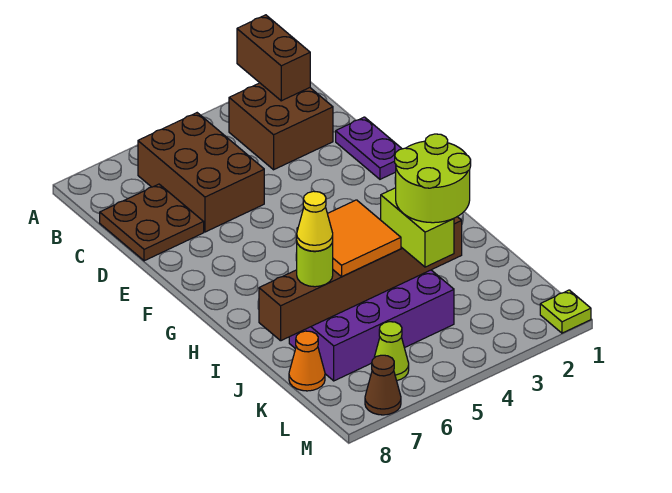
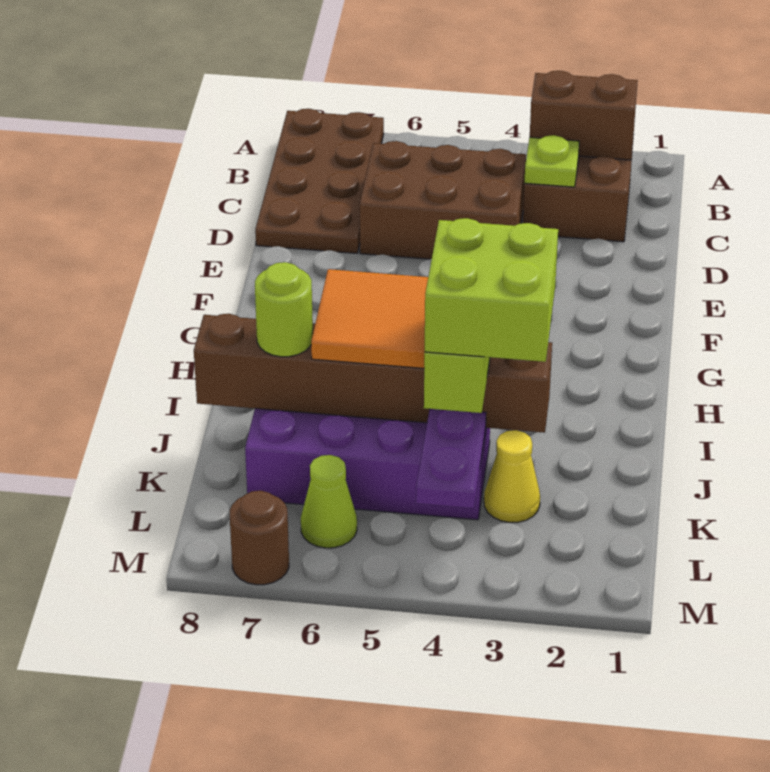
brown 1x2 brick [237,15,310,101] -> brown 1x2 brick turned to [530,71,638,160]
brown 2x3 brick [138,113,264,232] -> brown 2x3 brick turned to [360,141,526,259]
brown 2x2 plate [100,184,204,261] -> brown 2x4 plate [255,109,384,253]
purple 1x2 plate [336,117,402,179] -> purple 1x2 plate moved to [416,409,486,508]
lime 2x2 round brick [395,134,471,223] -> lime 2x2 brick [425,218,558,362]
yellow 1x1 cone [297,191,333,251] -> yellow 1x1 cone moved to [484,430,540,522]
orange 1x1 cone [289,331,325,391] -> none
lime 1x1 plate [540,290,591,333] -> lime 1x1 plate moved to [524,135,579,187]
brown 1x1 cone [365,355,401,415] -> brown 1x1 round brick [230,491,289,585]

